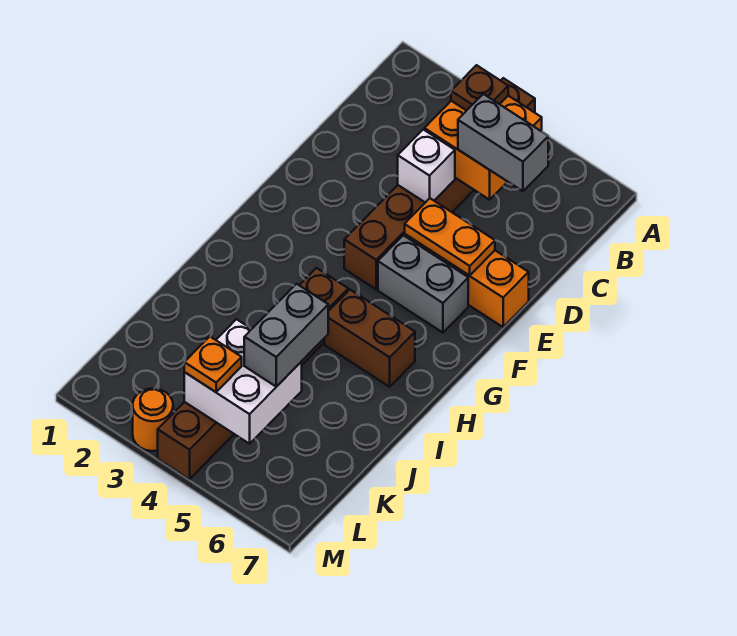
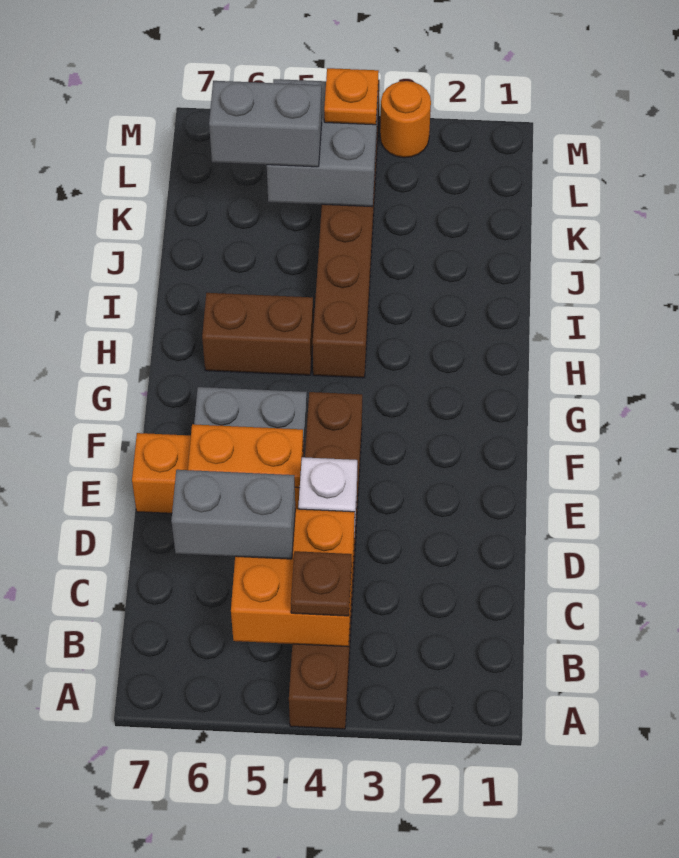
grey 1x2 brick [244,284,328,387] -> grey 1x2 brick turned to [209,81,322,167]
white 2x2 brick [184,319,302,444] -> grey 2x2 brick [267,79,378,207]

